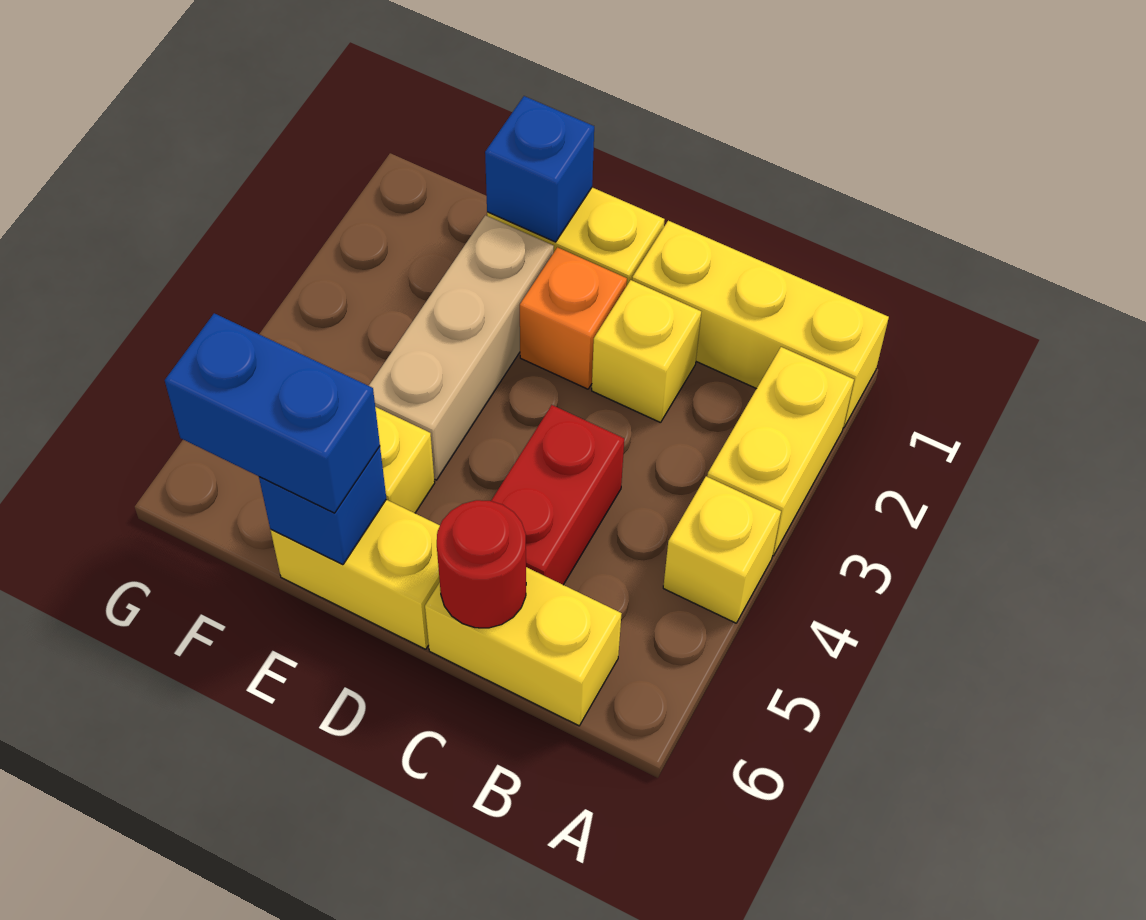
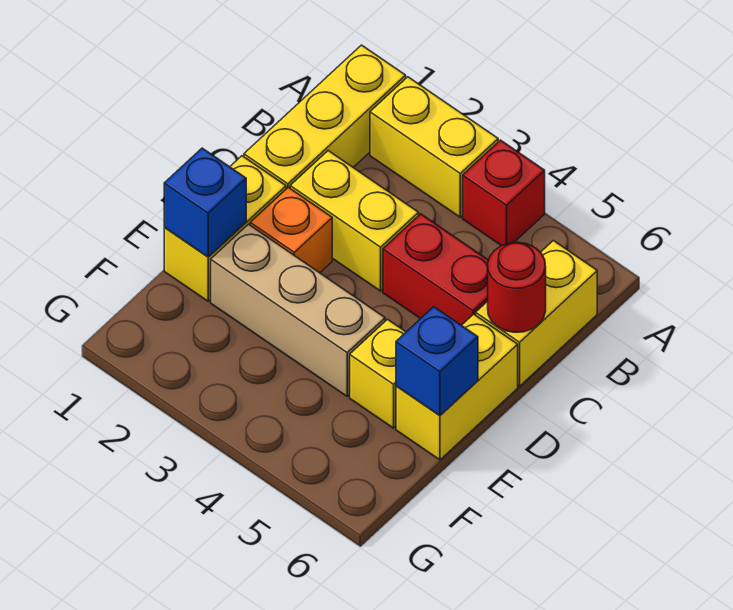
yellow 1x1 brick [663,476,781,623] -> red 1x1 brick [463,140,545,246]
yellow 1x1 brick [592,280,701,423] -> yellow 1x2 brick [290,151,419,291]
blue 1x2 brick [165,313,380,513] -> none

